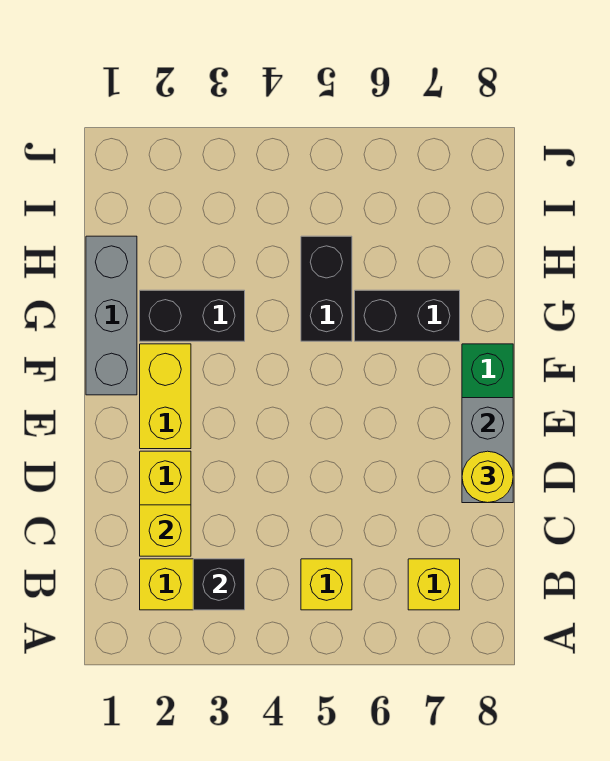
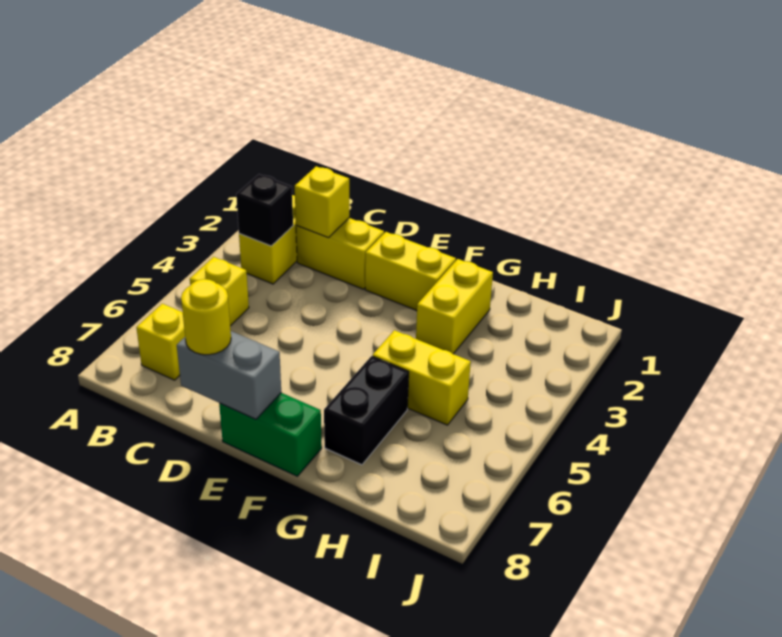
grey 1x3 brick [86,236,137,395] -> none
black 1x2 brick [140,290,245,341] -> yellow 1x2 brick [416,259,493,354]
black 1x2 brick [301,236,352,341] -> yellow 1x2 brick [373,330,471,425]

